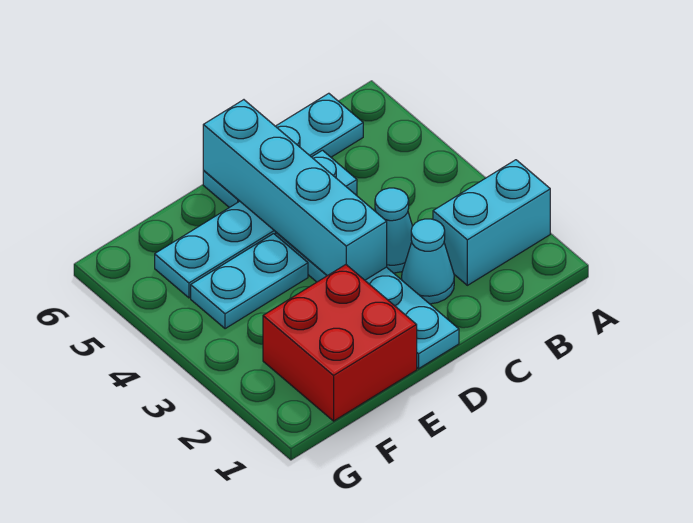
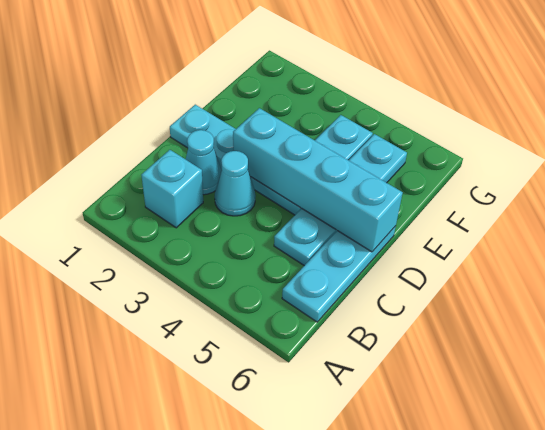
cyan 1x2 brick [433,160,550,285] -> cyan 1x1 brick [141,150,203,228]
red 2x2 brick [263,265,417,421] -> none

